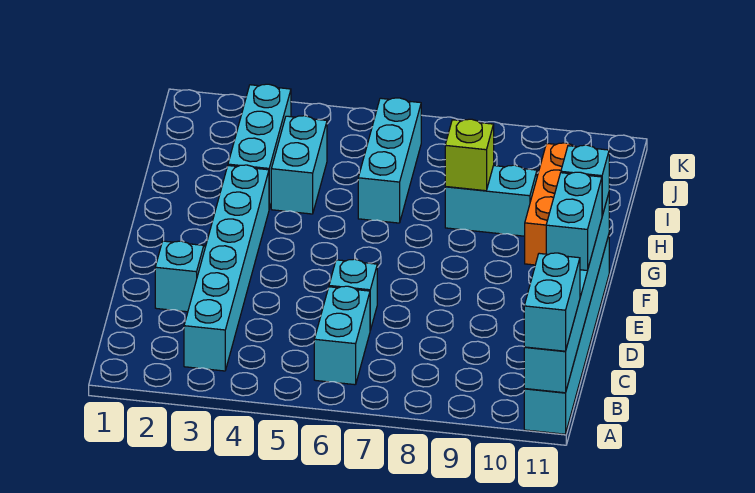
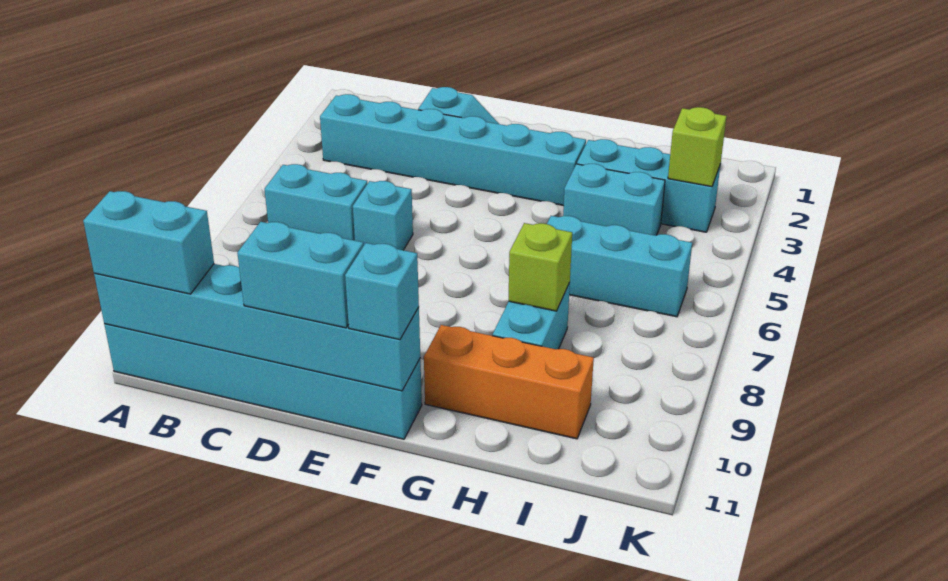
none -> lime 1x1 brick [668,107,726,187]

